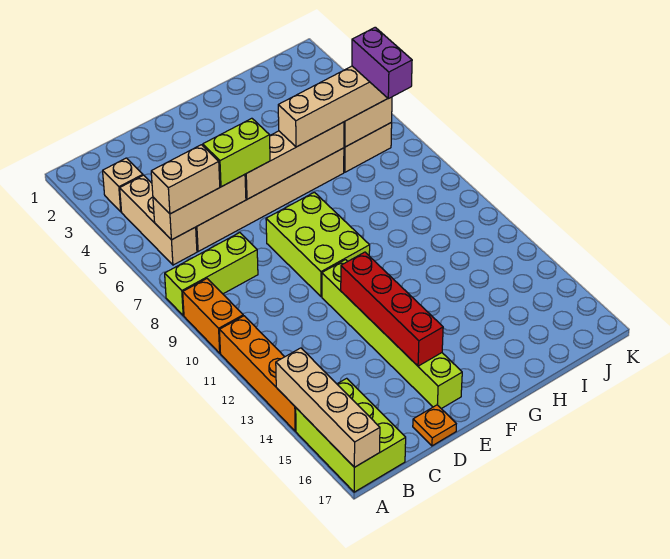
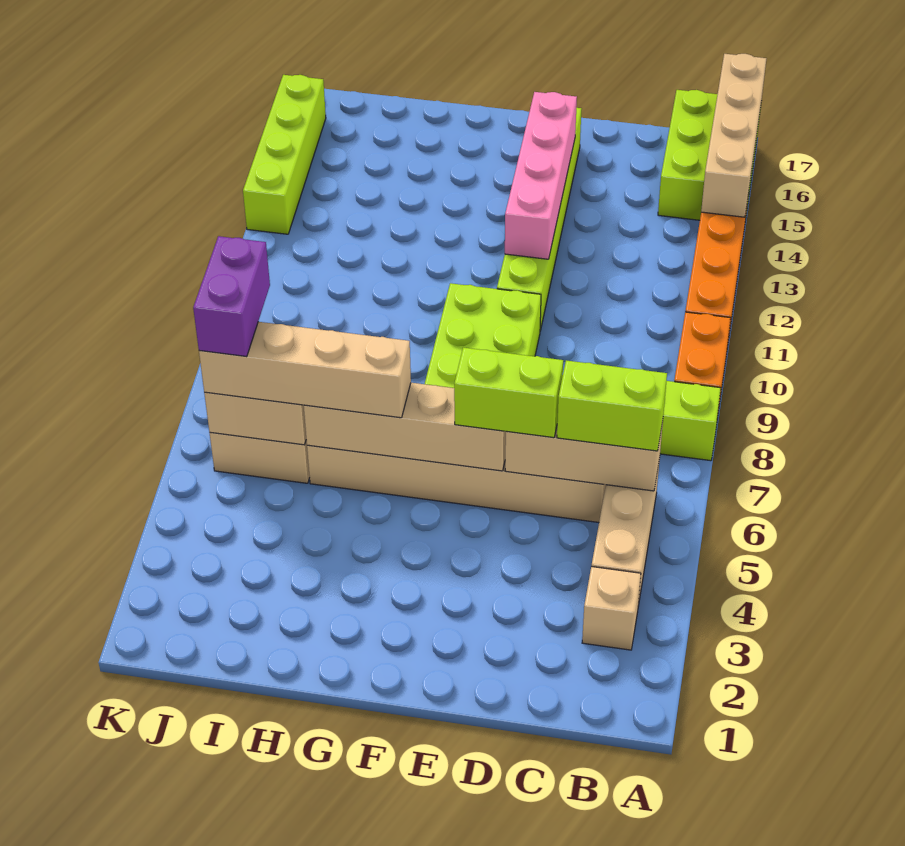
tan 1x2 brick [151,145,220,214] -> lime 1x2 brick [557,360,667,451]
orange 1x1 plate [413,405,456,446] -> none
red 1x4 brick [341,252,443,366] -> pink 1x4 brick [505,92,577,259]
none -> lime 1x4 brick [243,75,326,234]

